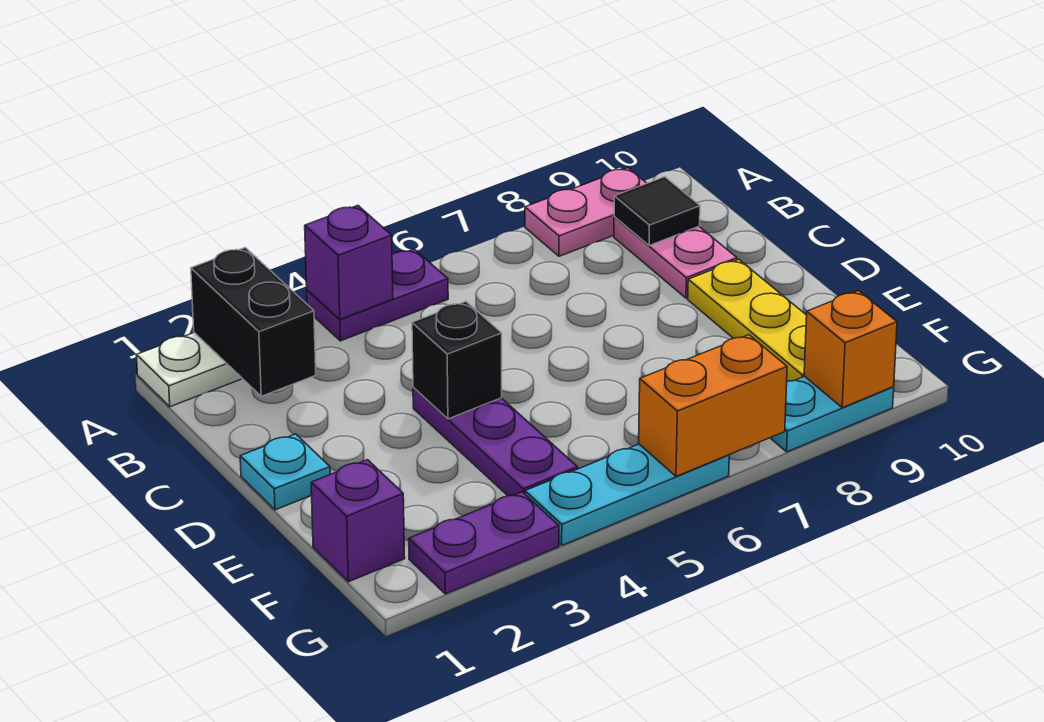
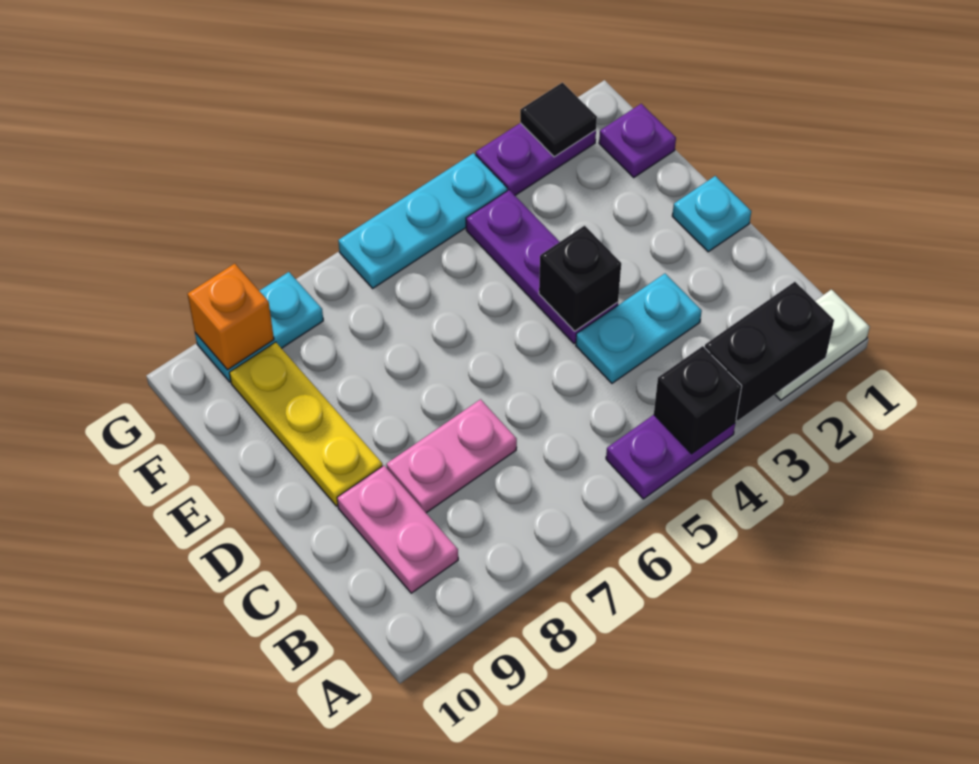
black 1x2 brick [191,248,316,396] -> black 1x2 brick turned to [705,282,834,421]
purple 1x1 brick [305,206,393,319] -> black 1x1 brick [654,346,742,454]
pink 1x2 plate [525,168,647,256] -> pink 1x2 plate moved to [386,399,517,513]
black 1x1 tile [614,177,700,246] -> black 1x1 tile moved to [520,83,597,157]
none -> cyan 1x2 plate [576,274,702,383]
purple 1x1 brick [311,460,405,582] -> purple 1x1 plate [599,104,676,177]
orange 1x2 brick [639,335,787,476] -> none

